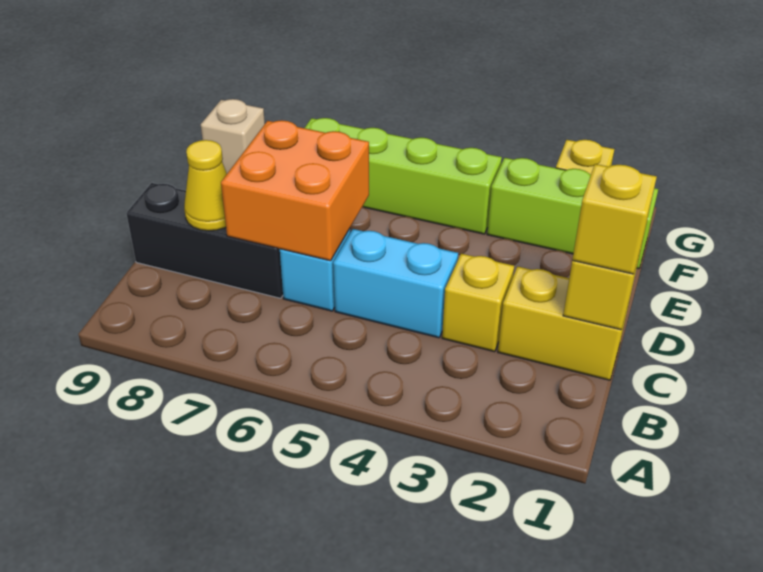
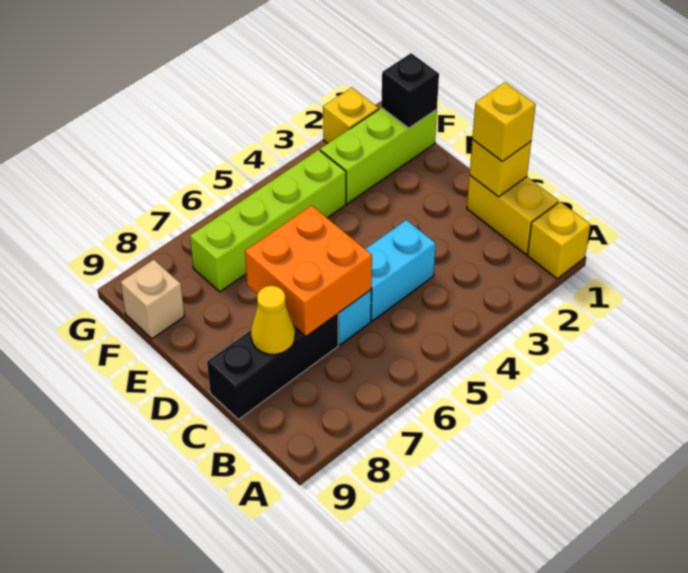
yellow 1x2 brick [498,266,630,380] -> yellow 1x2 brick turned to [467,175,558,254]
yellow 1x1 brick [442,254,514,352] -> yellow 1x1 brick moved to [527,202,590,279]
none -> black 1x1 brick [381,53,439,128]

